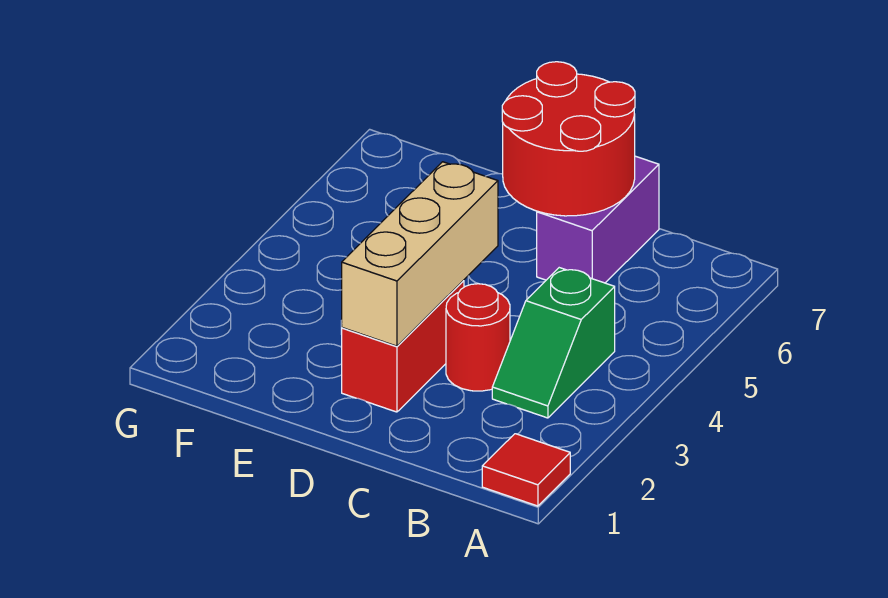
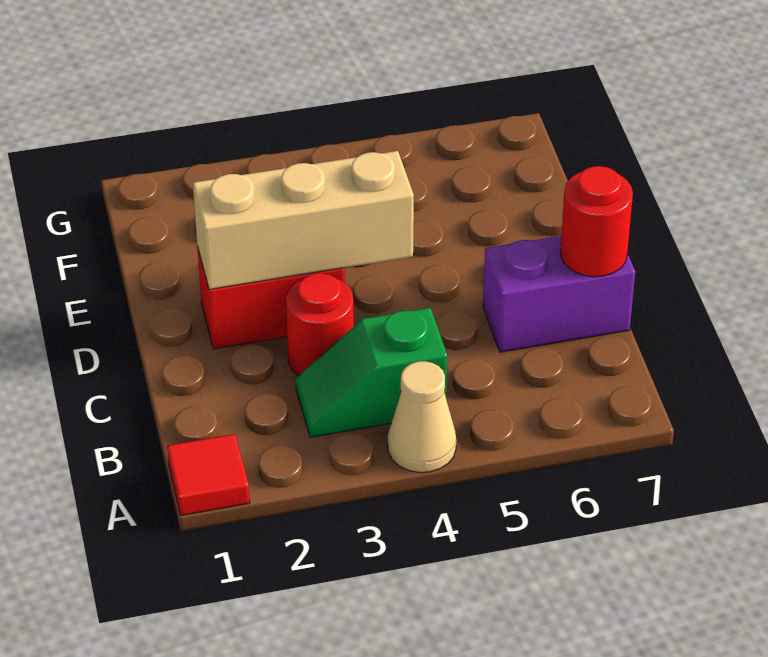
none -> tan 1x1 cone [388,361,456,472]
red 2x2 round brick [502,62,635,216] -> red 1x1 round brick [560,166,633,277]

